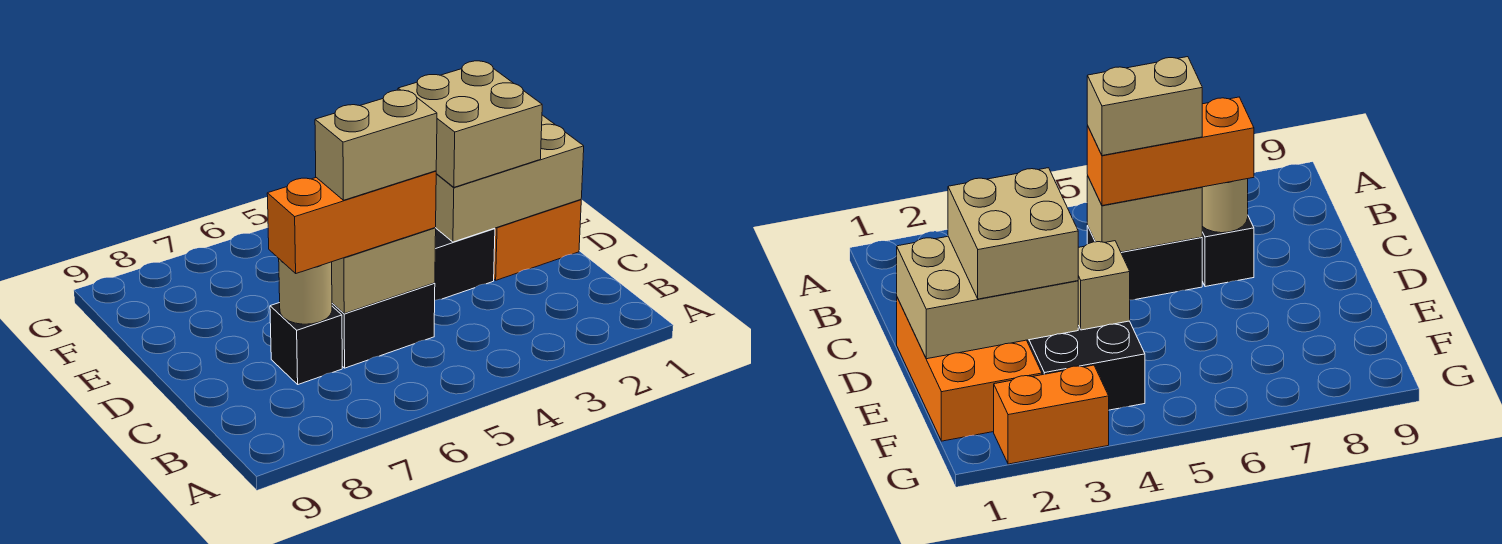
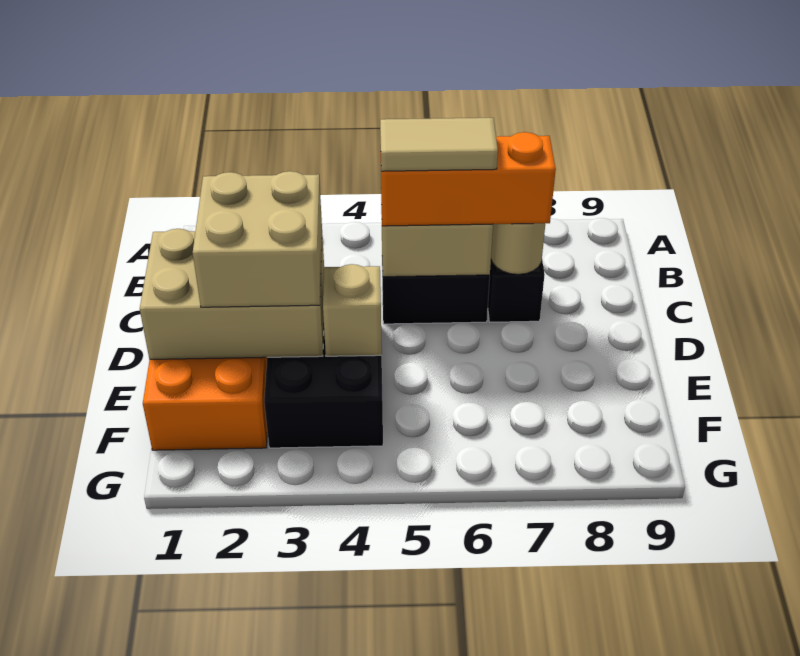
tan 1x2 brick [315,90,437,200] -> tan 1x2 tile [380,118,498,171]
orange 1x2 brick [994,365,1109,464] -> none

